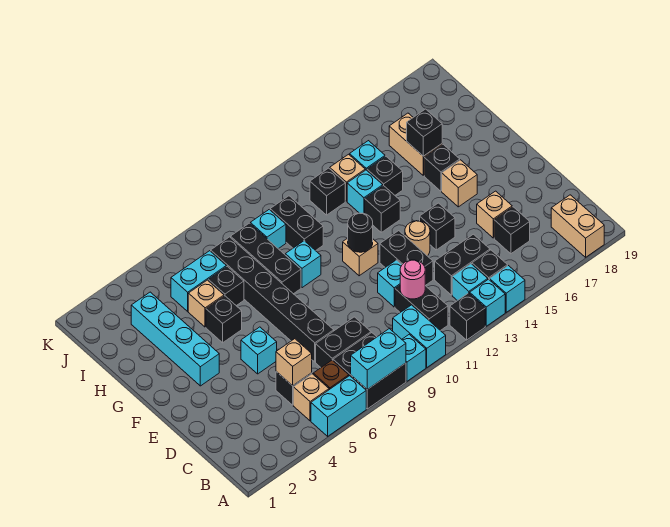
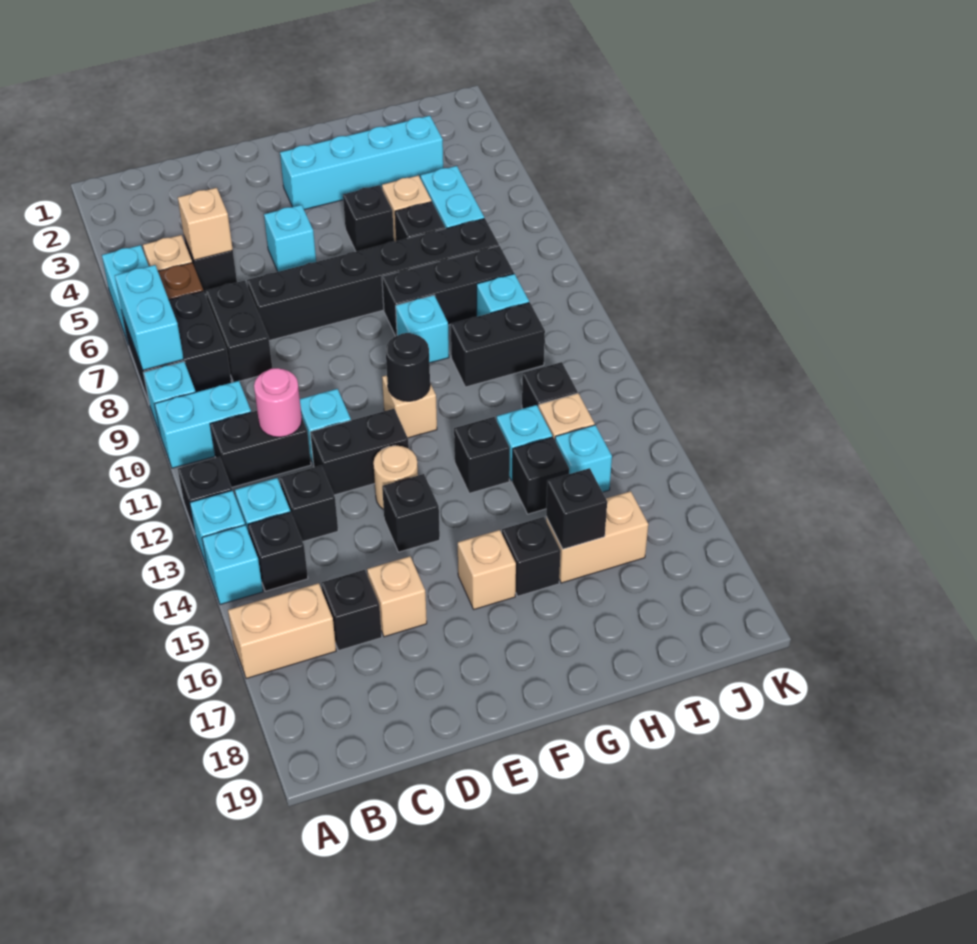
tan 1x2 brick [551,195,604,257] -> tan 1x2 brick moved to [228,583,336,679]
black 1x2 brick [435,234,490,295] -> black 1x1 brick [280,465,338,541]

